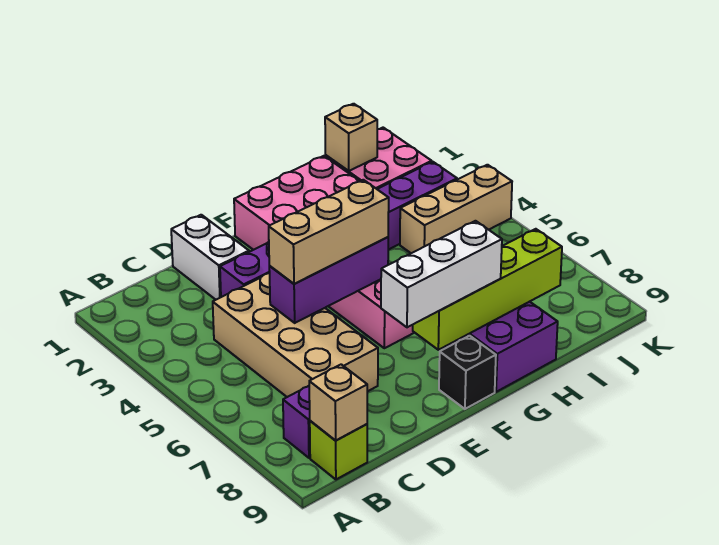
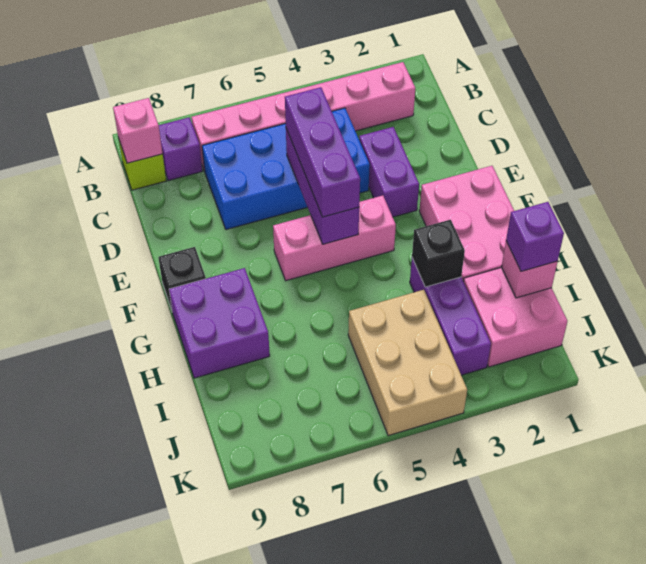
none -> pink 1x6 brick [192,62,415,171]
tan 1x1 brick [309,364,367,441] -> pink 1x1 brick [113,98,163,163]
tan 2x4 brick [213,273,378,397] -> blue 2x4 brick [202,108,370,230]
white 1x2 brick [171,215,249,300] -> none
tan 1x3 brick [269,180,389,284] -> purple 1x3 brick [285,87,360,217]
white 1x3 brick [381,221,502,327] -> none
lime 1x4 brick [413,229,562,350] -> none
none -> black 1x1 brick [412,220,465,287]
tan 1x1 brick [325,104,377,171] -> pink 1x1 brick [501,241,558,298]
none -> purple 1x1 brick [506,202,564,271]
tan 1x3 brick [400,165,512,253] -> tan 2x3 brick [348,290,467,436]

